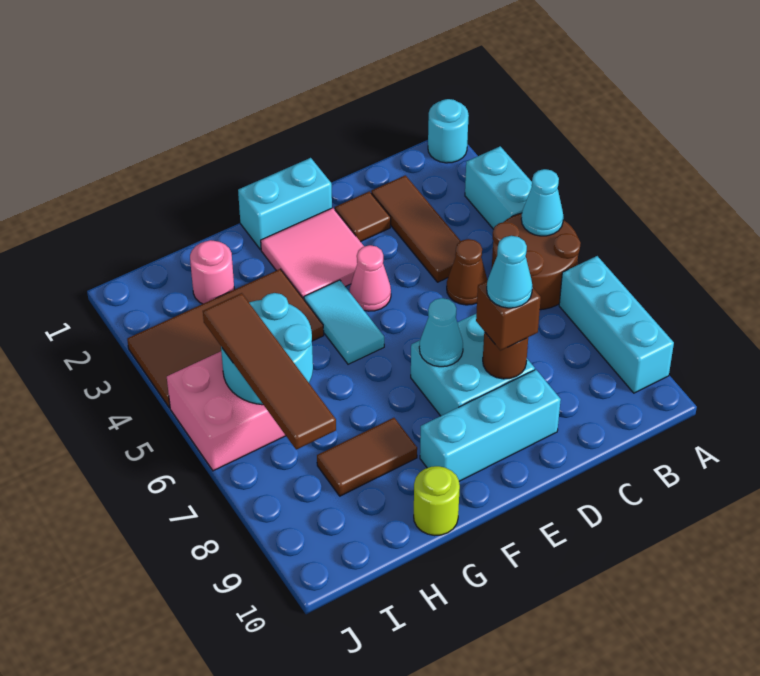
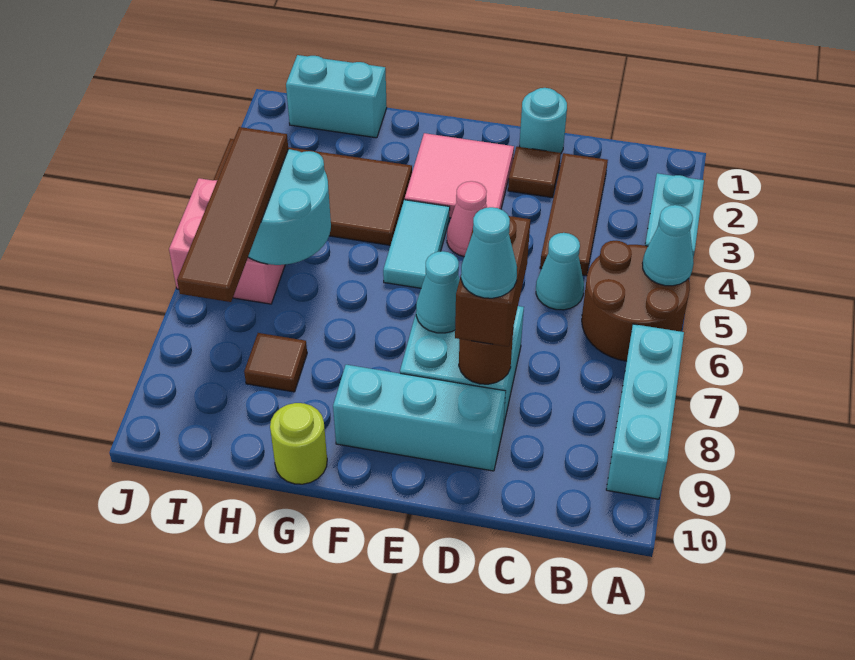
cyan 1x1 round brick [428,99,469,163] -> cyan 1x1 round brick moved to [520,88,567,153]
brown 1x1 cone [447,239,488,305] -> cyan 1x1 cone [536,233,584,310]
brown 1x1 brick [476,281,541,351] -> brown 1x2 brick [455,211,530,347]
cyan 1x2 brick [238,158,332,250] -> cyan 1x2 brick moved to [286,55,387,138]
brown 1x2 tile [317,418,417,496] -> brown 1x1 tile [244,333,307,392]
pink 1x1 round brick [190,240,234,304] -> none

